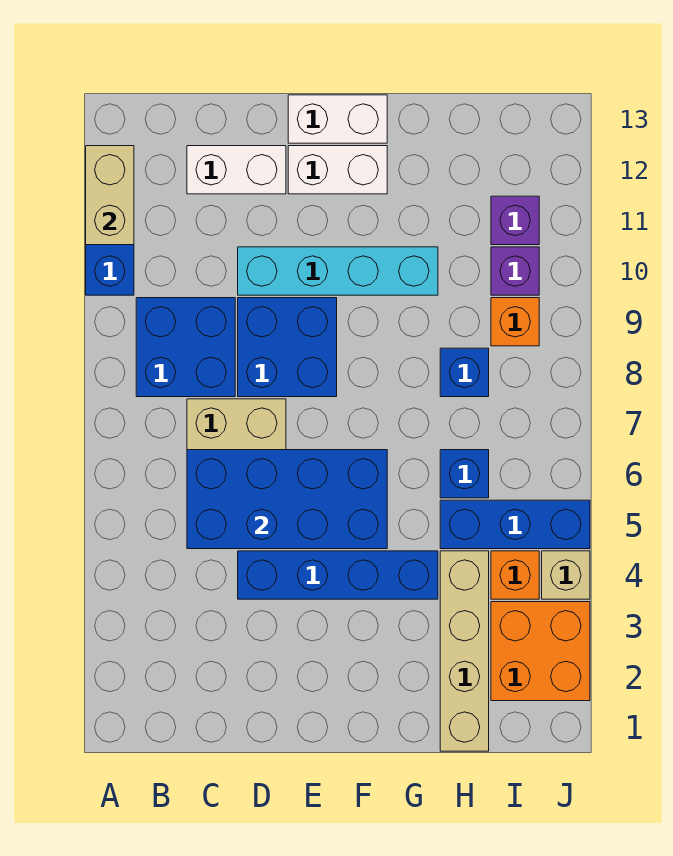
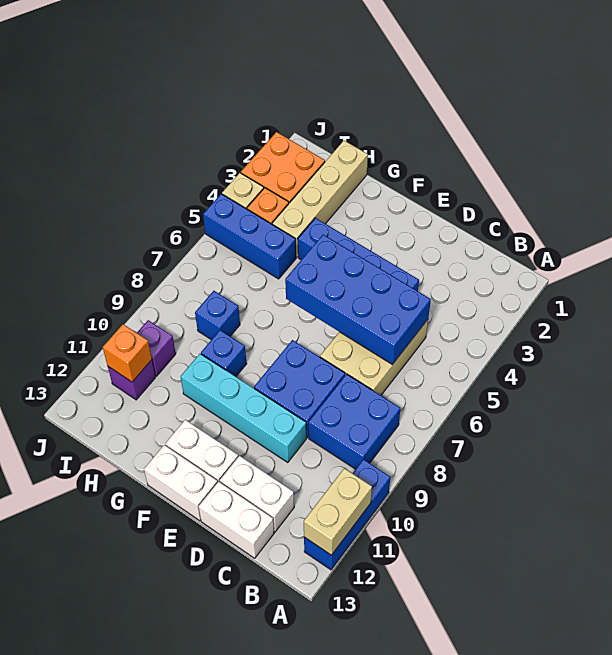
none -> white 1x2 brick [199,481,274,558]
blue 1x1 brick [440,450,489,498] -> blue 1x1 brick moved to [201,330,247,376]
orange 1x1 brick [491,298,539,346] -> orange 1x1 brick moved to [103,324,152,382]

